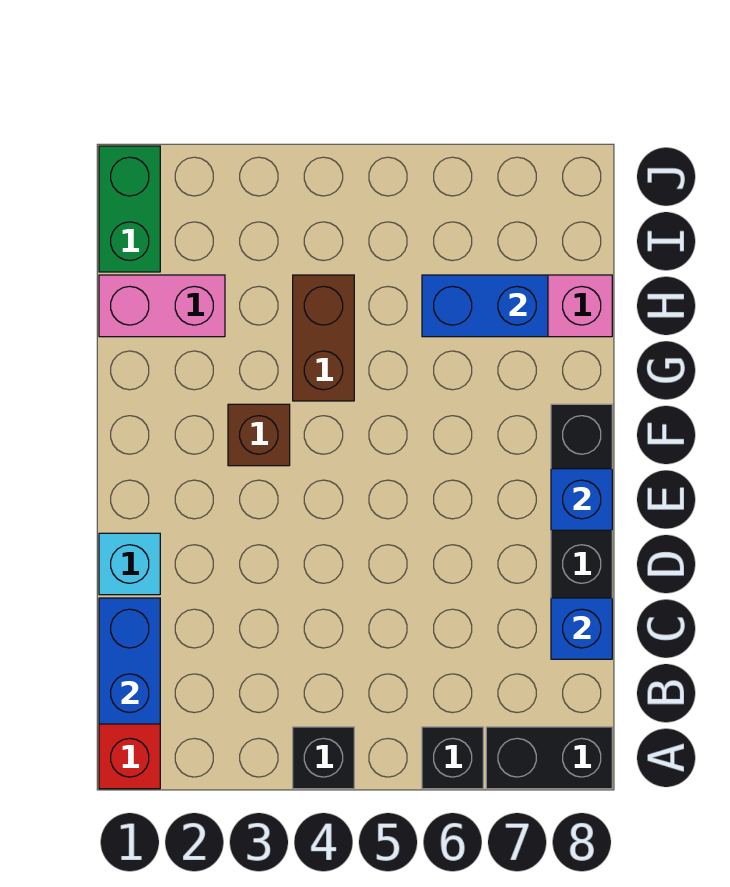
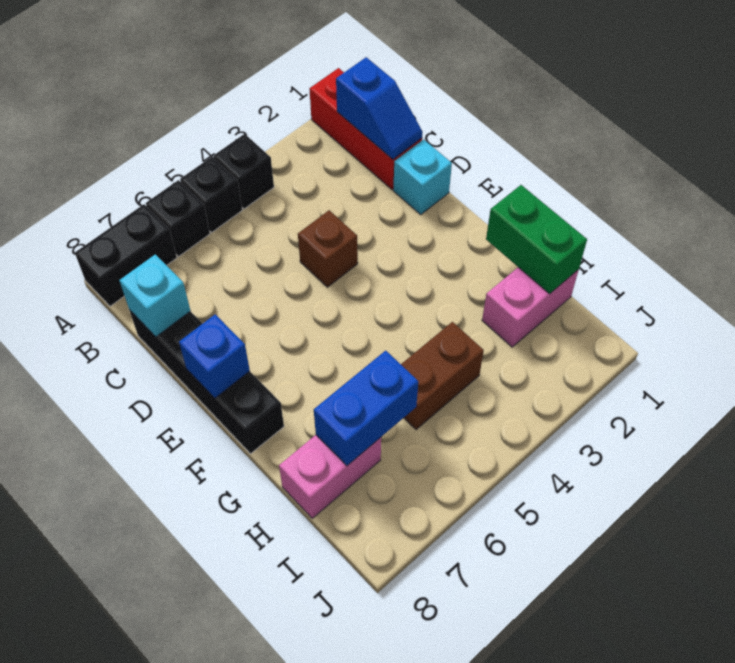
none -> black 1x1 brick [180,157,242,232]
blue 1x2 brick [99,598,160,724] -> blue 1x2 slope [336,57,423,159]
blue 1x1 brick [551,598,612,659] -> cyan 1x1 brick [119,254,190,337]
brown 1x1 brick [228,404,290,466] -> brown 1x1 brick moved to [298,210,358,287]
brown 1x2 brick [293,275,354,401] -> brown 1x2 brick turned to [401,322,484,429]
green 1x2 brick [99,146,160,272] -> green 1x2 brick moved to [486,185,587,294]

